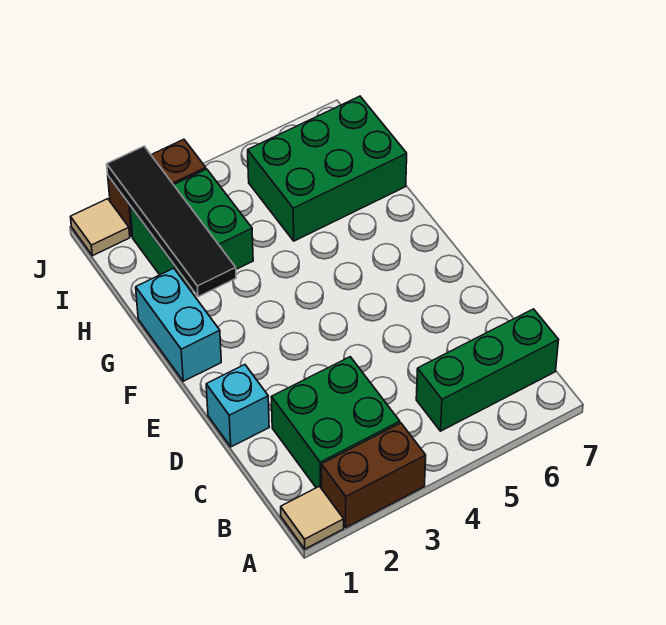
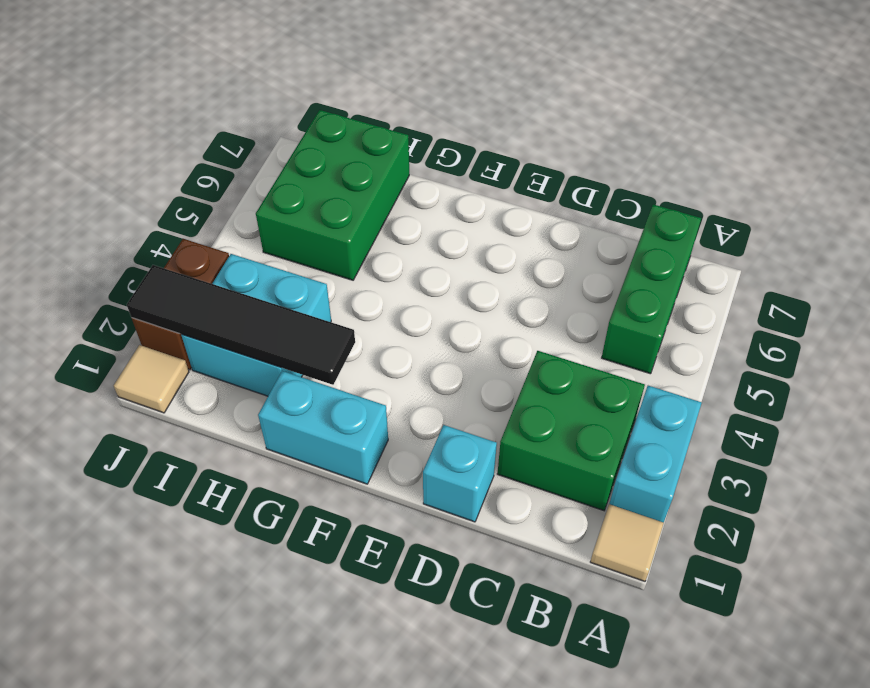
brown 1x2 brick [321,423,426,527] -> cyan 1x2 brick [609,386,702,523]
green 2x2 brick [130,169,253,291] -> cyan 2x2 brick [181,254,331,396]

